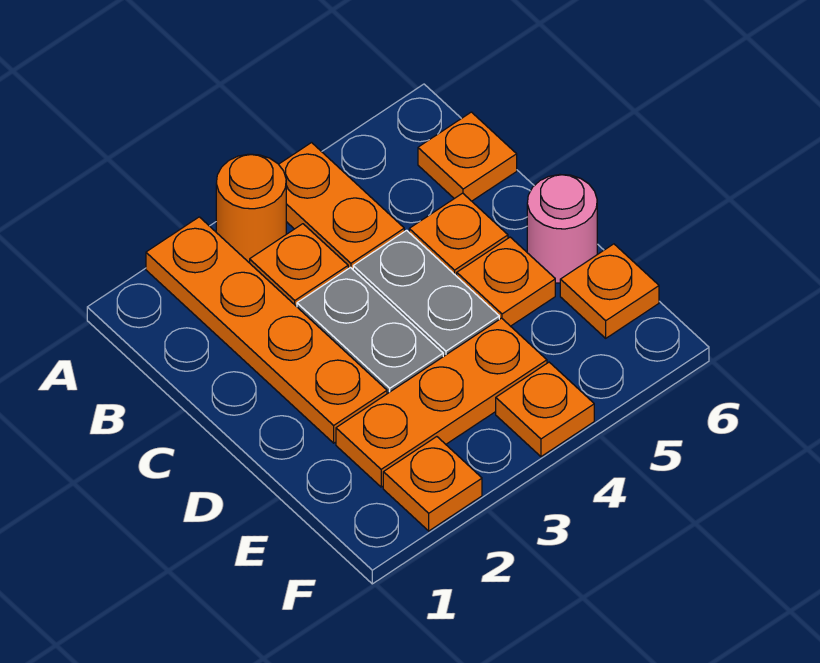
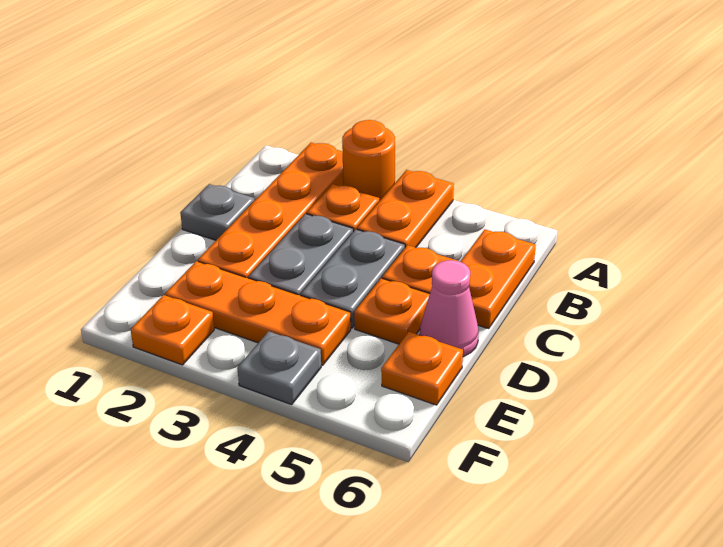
orange 1x1 plate [418,112,517,201] -> orange 1x2 plate [461,230,536,329]
none -> grey 1x1 plate [180,184,254,240]
pink 1x1 round brick [527,174,597,283] -> pink 1x1 cone [420,260,479,357]
orange 1x1 plate [496,362,594,457] -> grey 1x1 plate [237,331,321,405]

